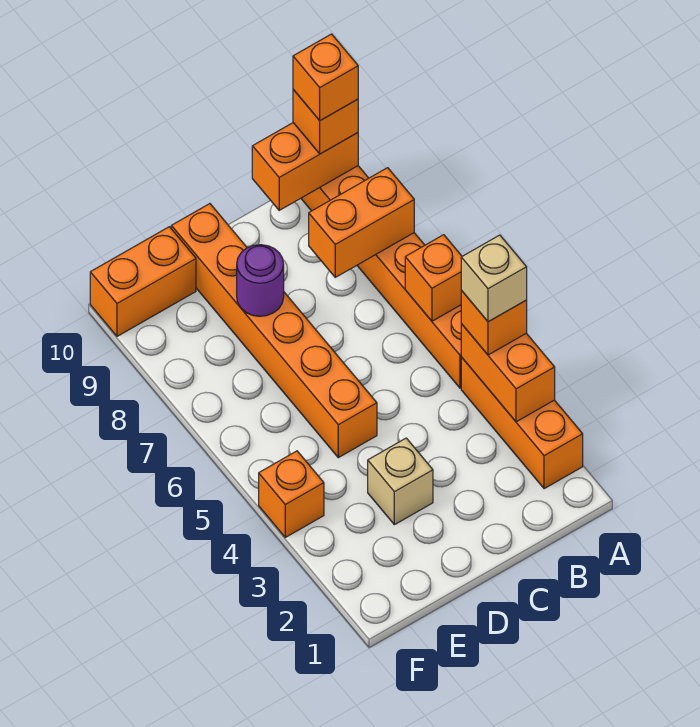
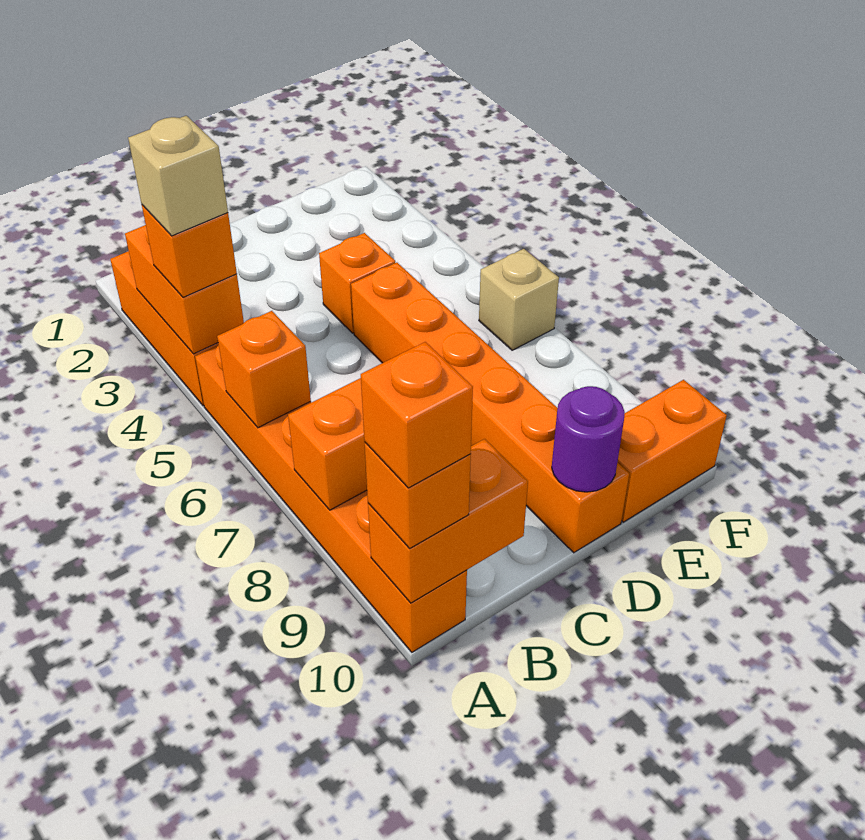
tan 1x1 brick [368,438,433,525] -> tan 1x1 brick moved to [479,249,559,350]
purple 1x1 round brick [237,245,284,316] -> purple 1x1 round brick moved to [552,386,625,492]
orange 1x1 brick [259,451,324,537] -> orange 1x1 brick moved to [319,233,395,333]

